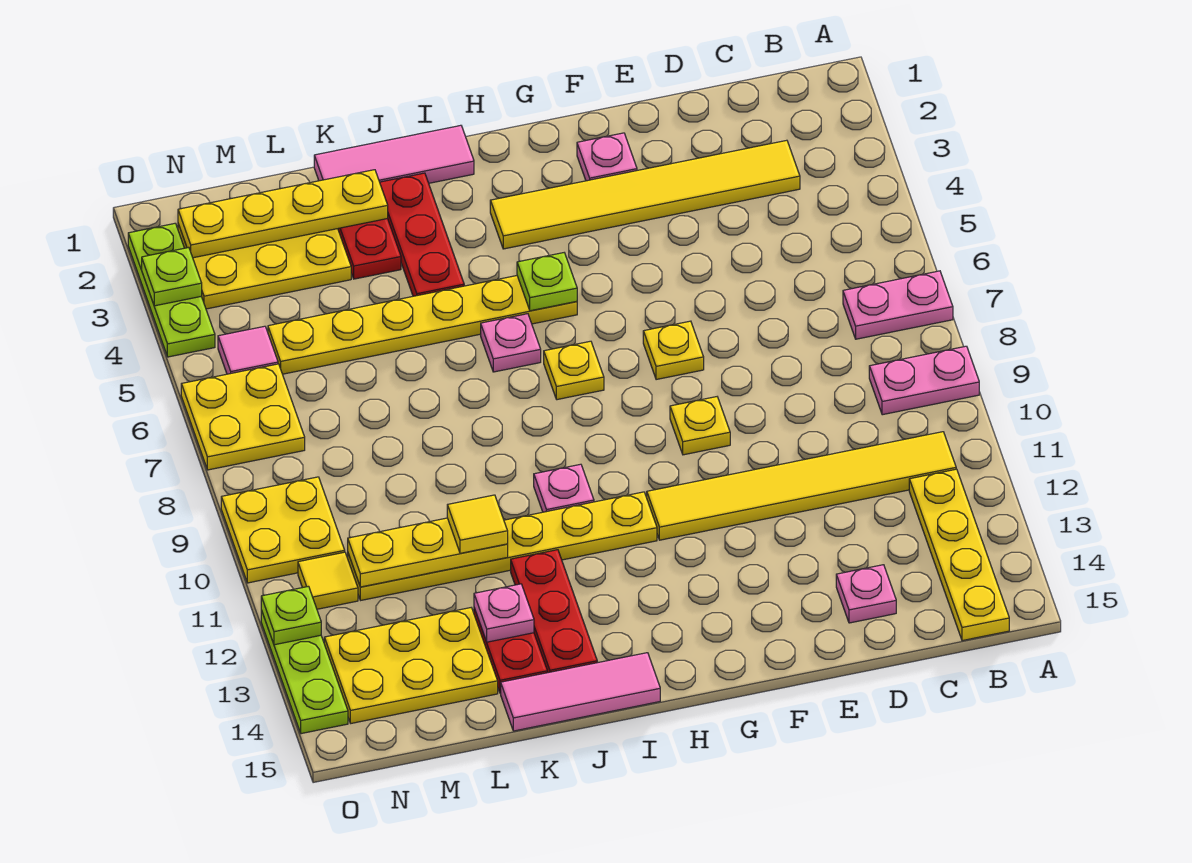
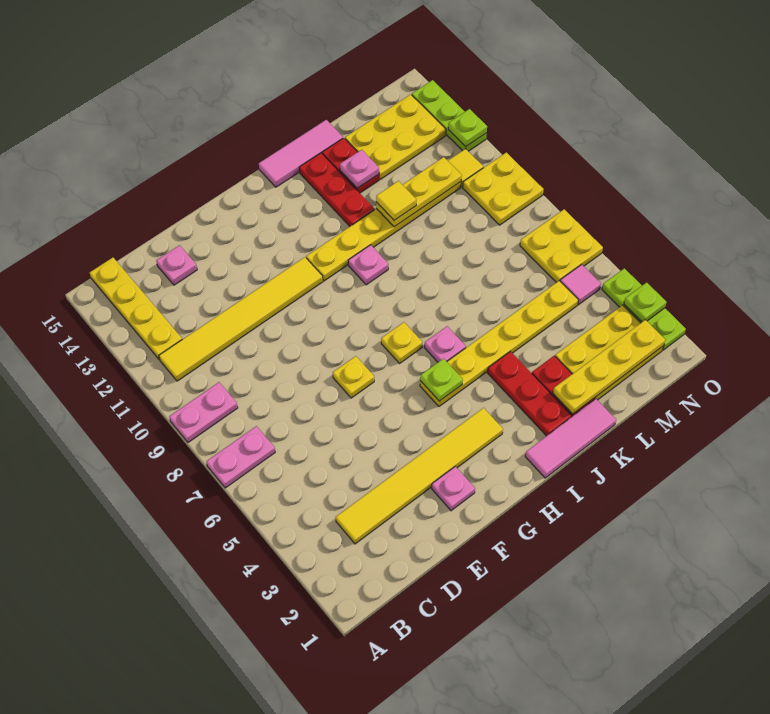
yellow 1x1 plate [670,397,730,455] -> none

